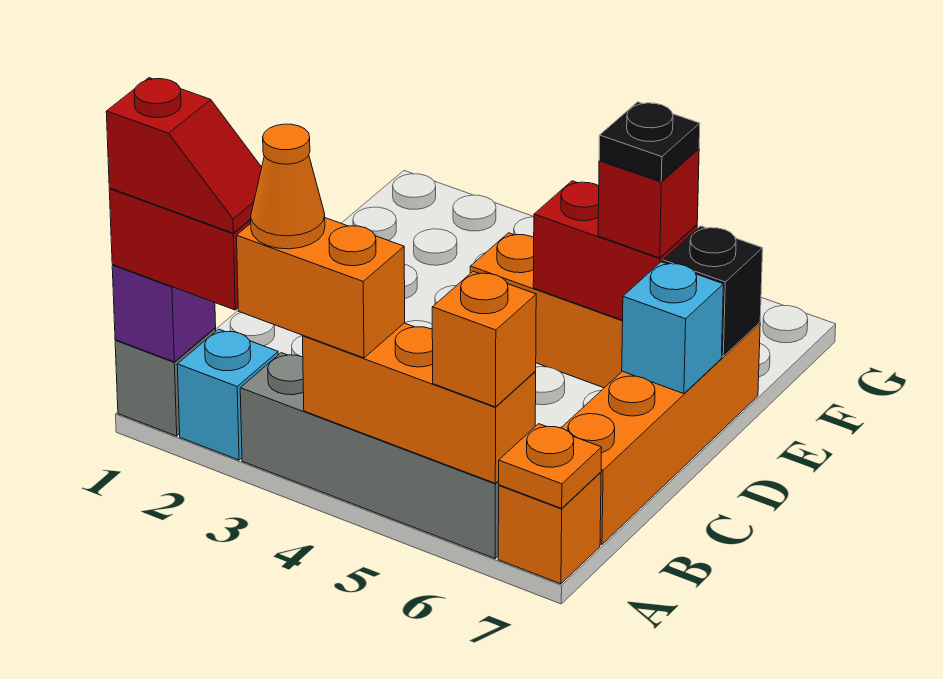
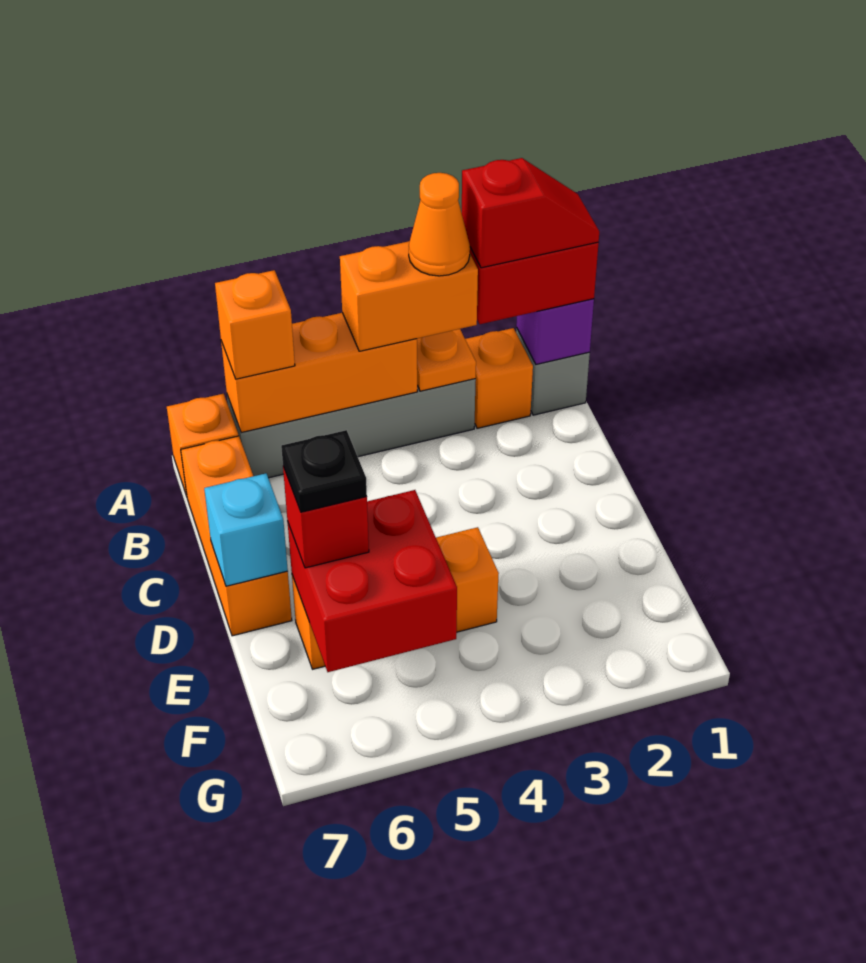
red 1x2 slope [106,78,262,233] -> red 1x2 slope turned to [462,158,599,268]
cyan 1x1 brick [177,329,278,460] -> orange 1x1 brick [465,328,533,428]
orange 1x1 plate [499,424,602,508] -> orange 1x1 plate moved to [417,329,476,391]
orange 1x4 brick [561,323,760,545] -> orange 1x3 brick [181,436,292,636]
red 1x2 brick [533,181,697,320] -> red 2x2 brick [288,490,457,672]
black 1x1 brick [663,226,763,356] -> none

